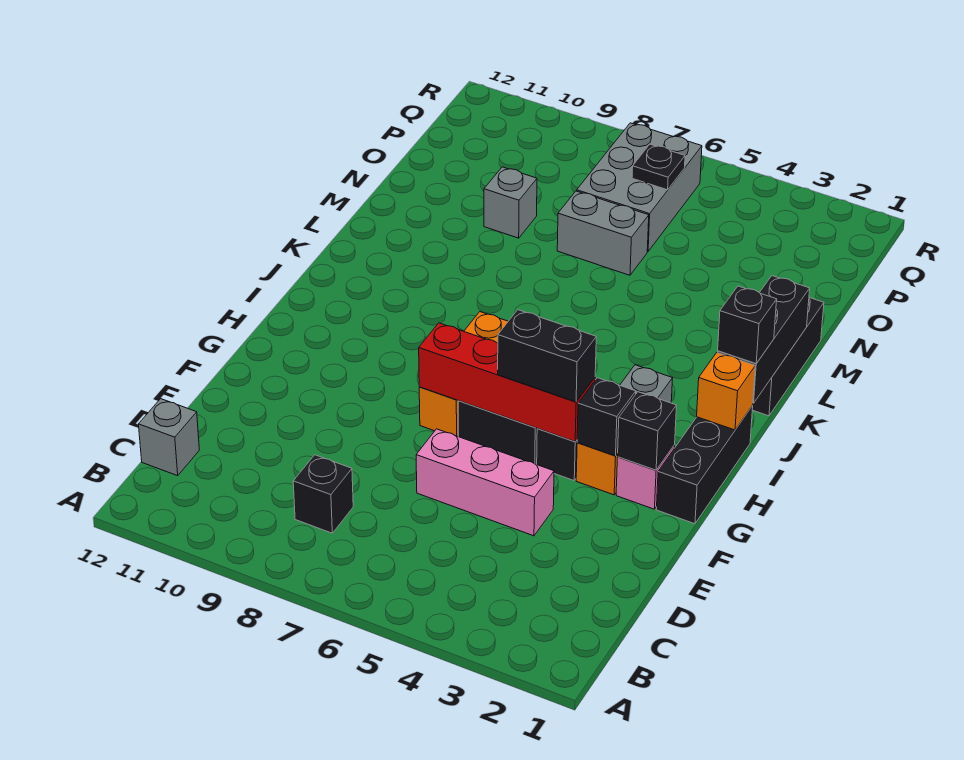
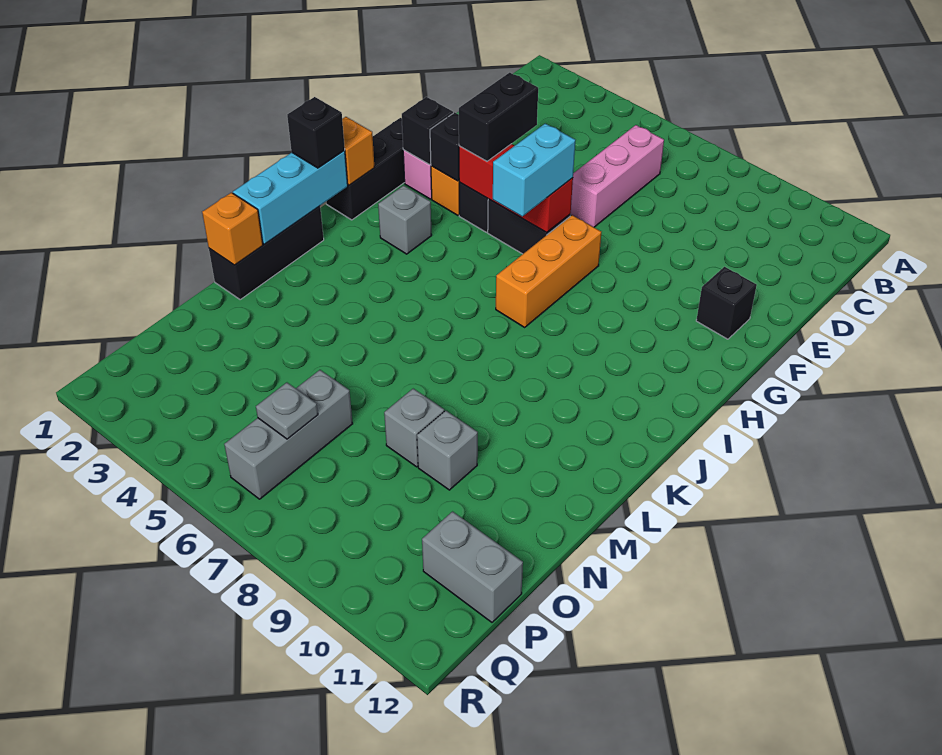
black 1x1 brick [293,455,353,533] -> black 1x1 brick moved to [696,267,757,339]
grey 1x1 brick [139,399,199,476] -> grey 1x1 brick moved to [384,389,444,467]
pink 1x3 brick [416,429,554,536] -> pink 1x3 brick turned to [571,125,664,227]
red 1x4 brick [419,323,595,442] -> red 1x3 brick [459,144,573,233]
black 1x2 brick [498,310,596,402] -> black 1x2 brick turned to [459,73,538,161]
none -> cyan 1x2 brick [493,123,575,216]
black 1x3 brick [718,276,810,403] -> cyan 1x3 brick [233,151,348,244]
none -> orange 1x1 brick [202,193,263,265]
grey 1x2 brick [557,191,649,275] -> grey 1x2 brick moved to [422,512,523,622]
grey 2x3 brick [577,123,702,251] -> grey 1x3 brick [224,370,353,499]
black 1x1 plate [632,144,685,190] -> grey 1x1 plate [256,383,318,439]

